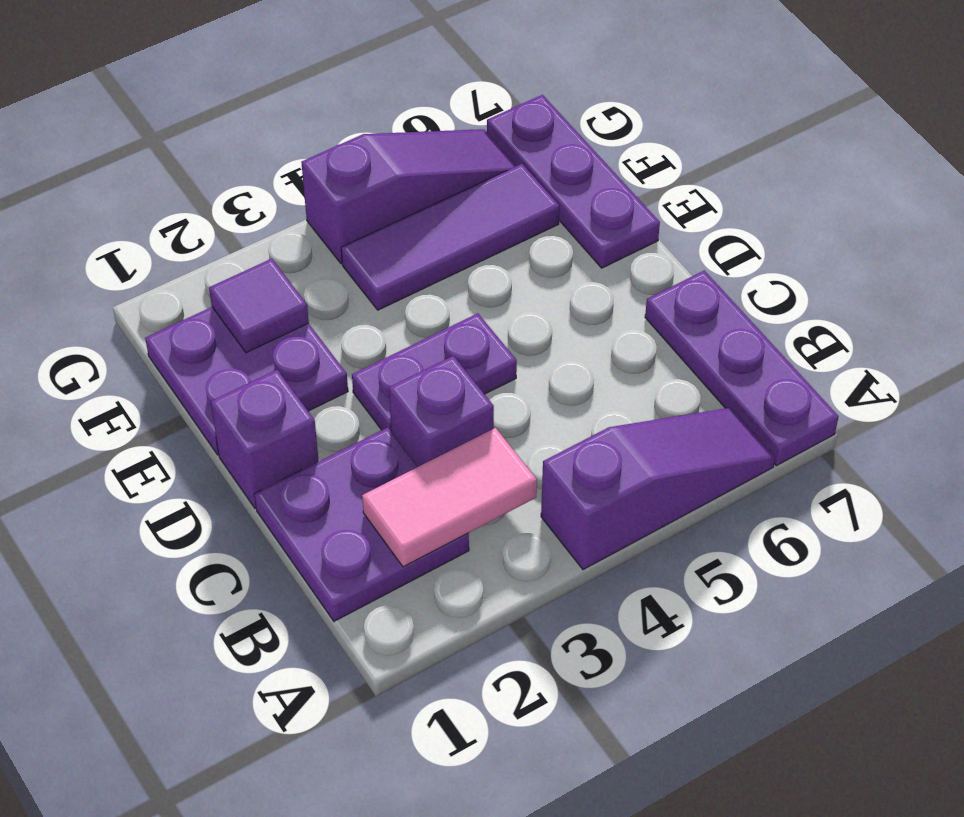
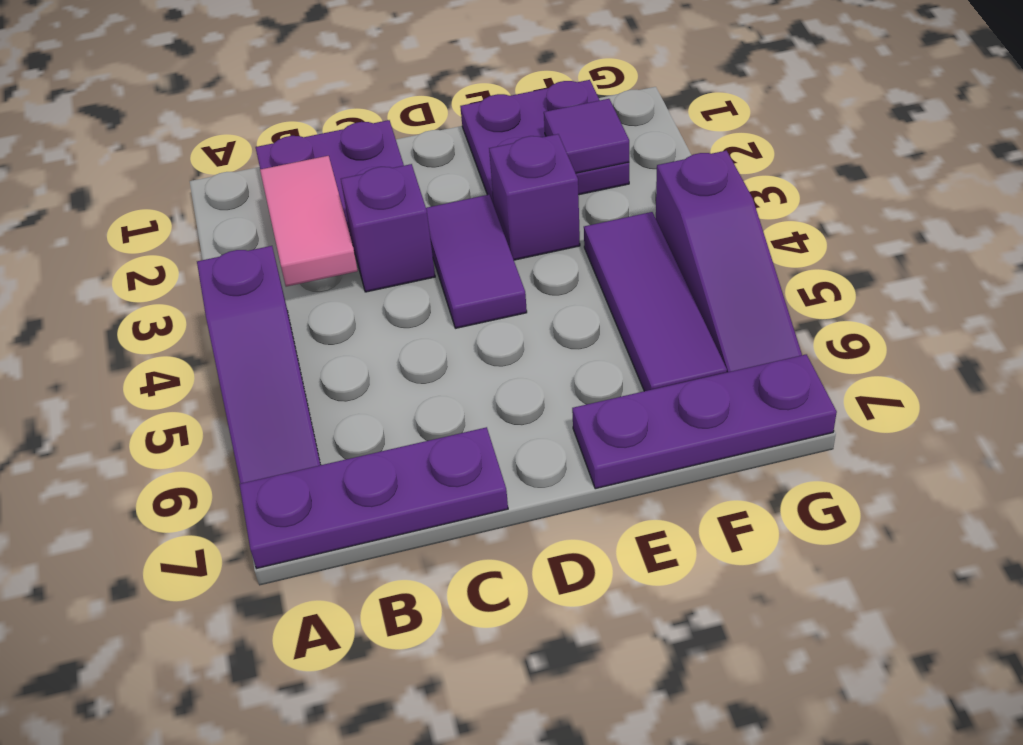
purple 1x1 brick [211,370,319,508] -> purple 1x1 brick moved to [489,134,580,260]
purple 1x2 plate [352,313,517,431] -> purple 1x2 tile [426,195,527,328]

